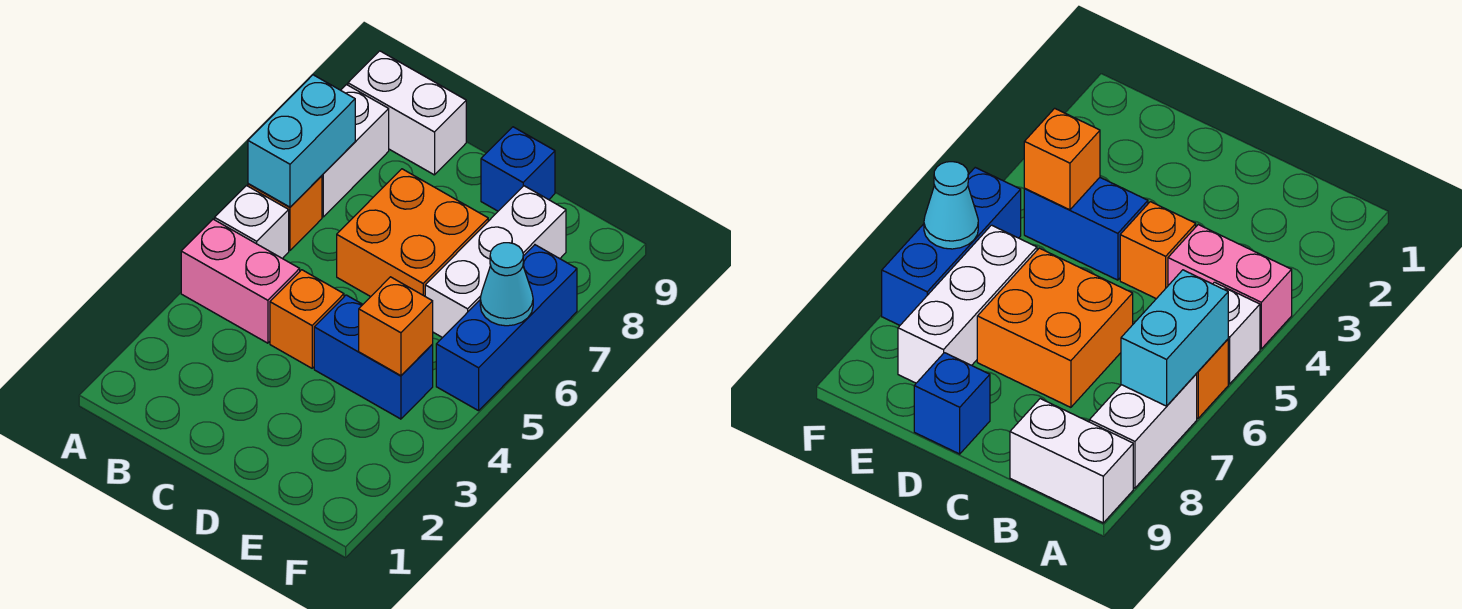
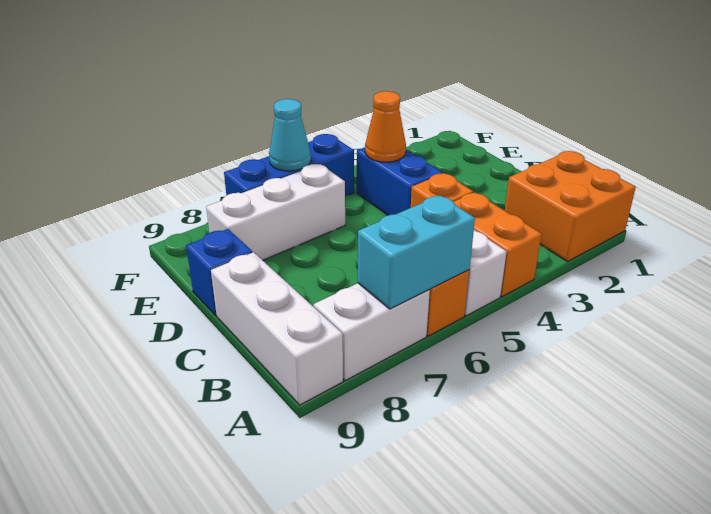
pink 1x2 brick [181,219,300,343] -> orange 1x2 brick [454,192,542,297]
white 1x2 brick [348,51,466,175] -> white 1x3 brick [211,252,343,405]
orange 2x2 brick [337,169,488,297] -> orange 2x2 brick moved to [505,151,636,262]
orange 1x1 brick [359,277,433,376] -> orange 1x1 cone [365,91,406,162]

